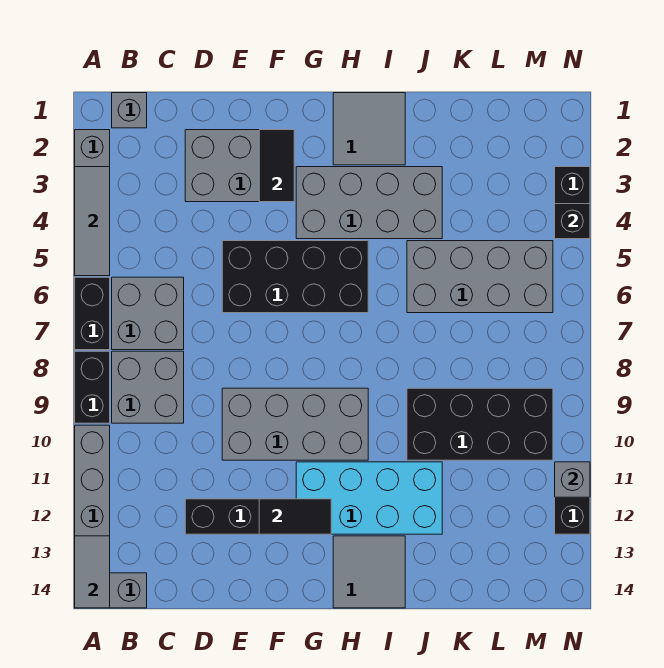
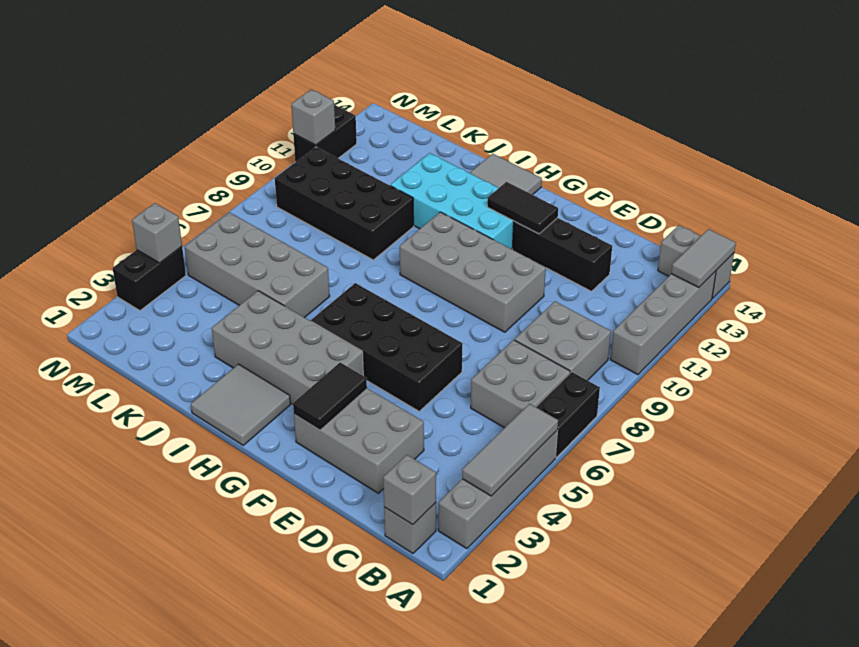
black 1x2 brick [75,351,110,423] -> none
none -> grey 1x1 brick [383,455,436,525]
black 1x1 brick [555,204,590,239] -> grey 1x1 brick [132,203,182,263]

